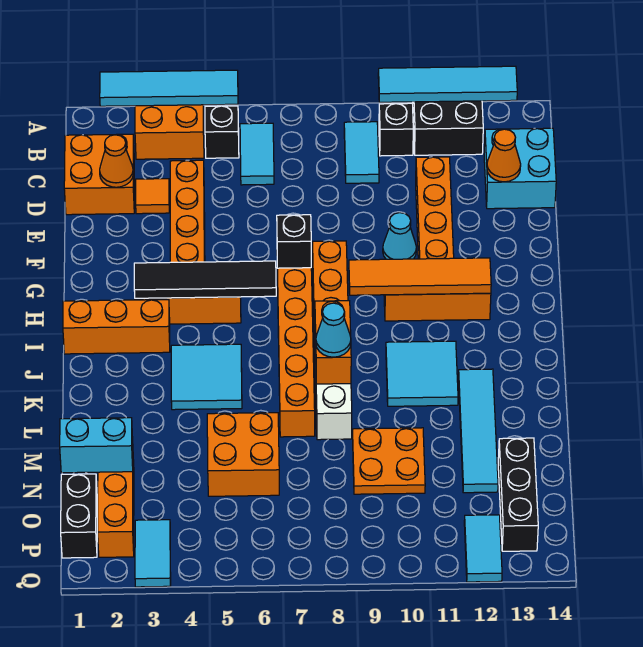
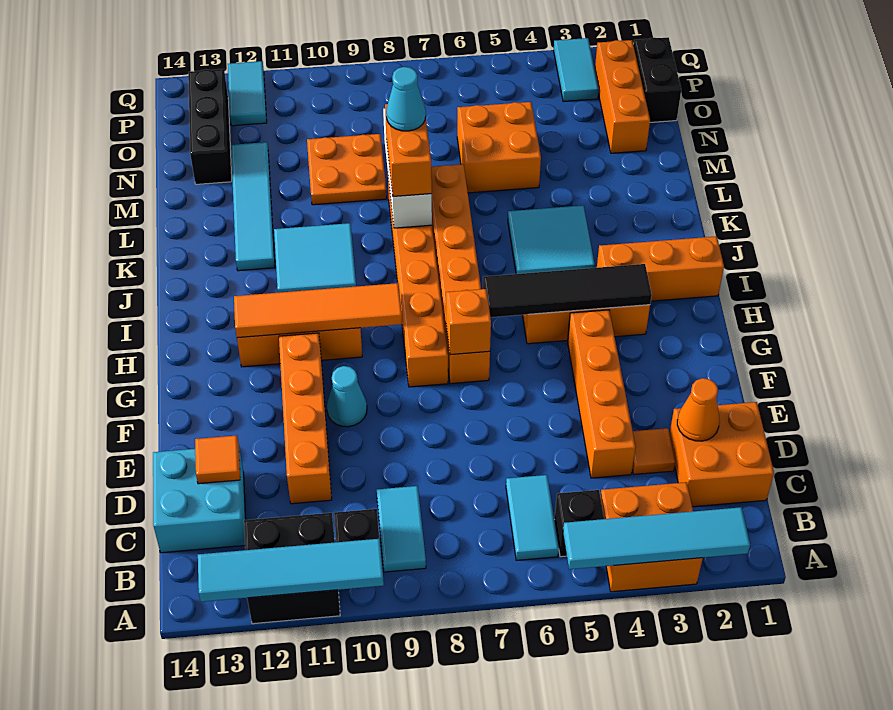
orange 1x1 cone [487,129,521,182] -> orange 1x1 tile [195,435,240,484]
black 1x1 brick [277,215,311,268] -> orange 1x1 brick [446,289,491,355]
cyan 1x2 brick [60,418,133,473] -> none

